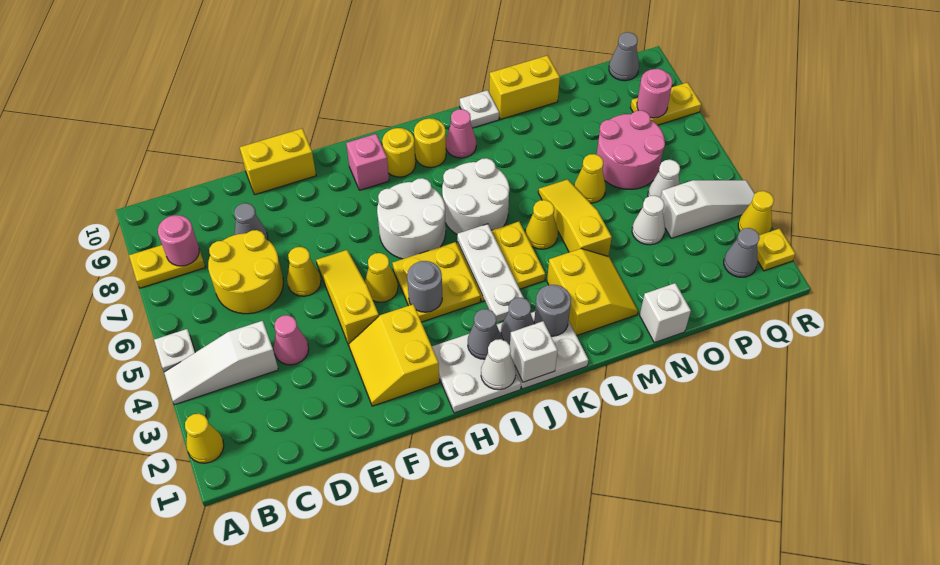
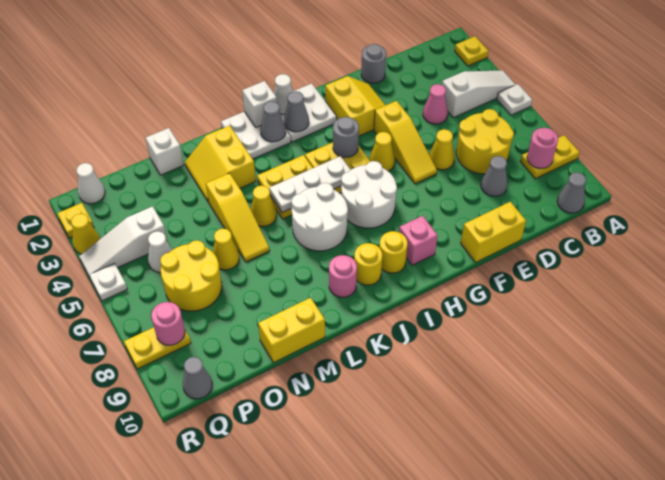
yellow 1x1 cone [185,414,224,463] -> yellow 1x1 plate [455,36,488,66]
white 1x3 plate [457,224,524,323] -> white 1x3 plate turned to [269,156,350,212]
grey 1x1 round brick [534,285,571,336] -> grey 1x1 round brick moved to [361,44,386,83]
pink 1x1 cone [446,109,476,158] -> pink 1x1 round brick [329,255,357,297]
white 1x1 plate [460,90,499,128] -> white 1x1 plate moved to [89,263,127,301]
white 1x1 cone [632,195,665,245] -> white 1x1 cone moved to [76,163,105,204]
pink 2x2 round brick [597,110,665,189] -> yellow 2x2 round brick [160,240,222,311]
grey 1x1 cone [724,228,760,277] -> grey 1x1 cone moved to [557,172,586,213]

